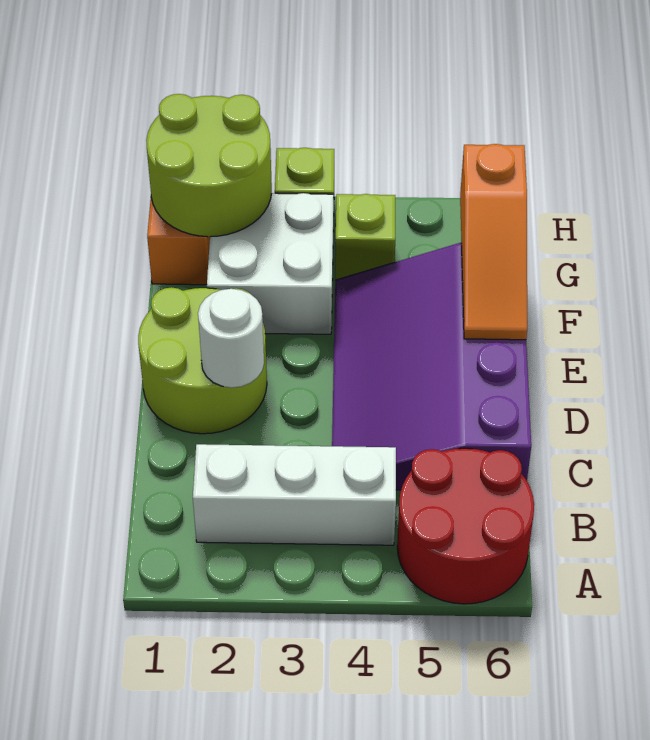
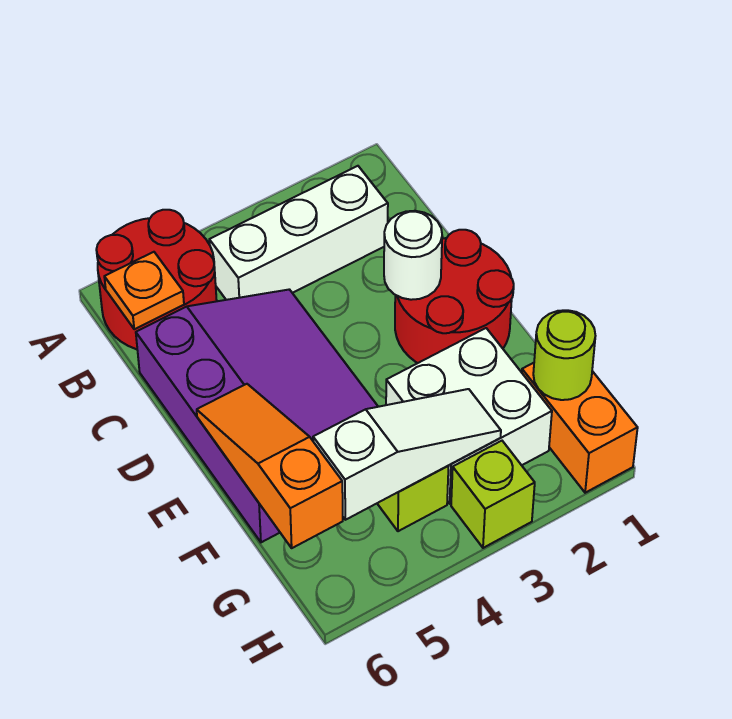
none -> orange 1x1 plate [104,252,184,329]
lime 2x2 round brick [138,287,267,434] -> red 2x2 round brick [395,230,514,363]
lime 2x2 round brick [146,94,272,237] -> lime 1x1 round brick [533,310,595,400]
none -> white 1x3 slope [313,389,501,520]

